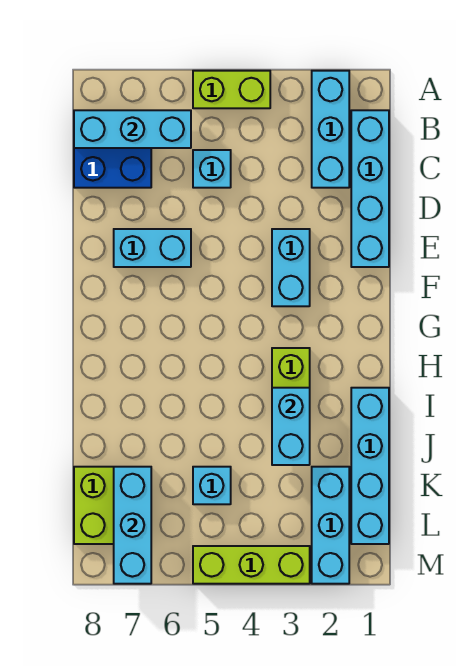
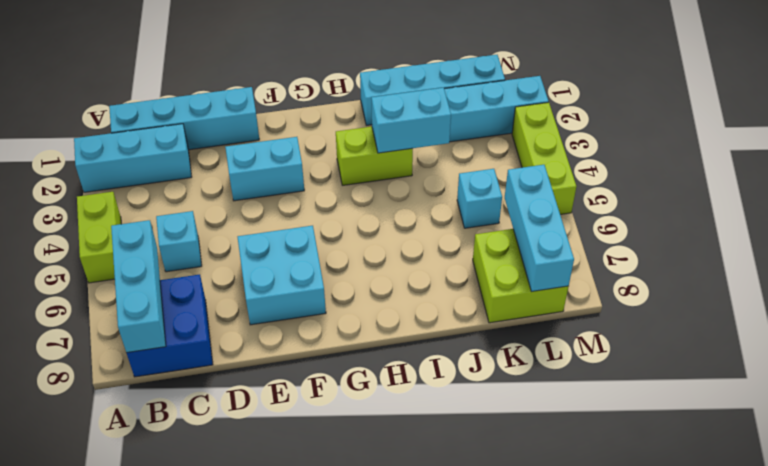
cyan 1x2 brick [114,229,191,267] -> cyan 2x2 brick [238,226,326,325]
cyan 1x3 brick [114,467,151,584] -> cyan 1x3 brick turned to [505,165,574,292]

